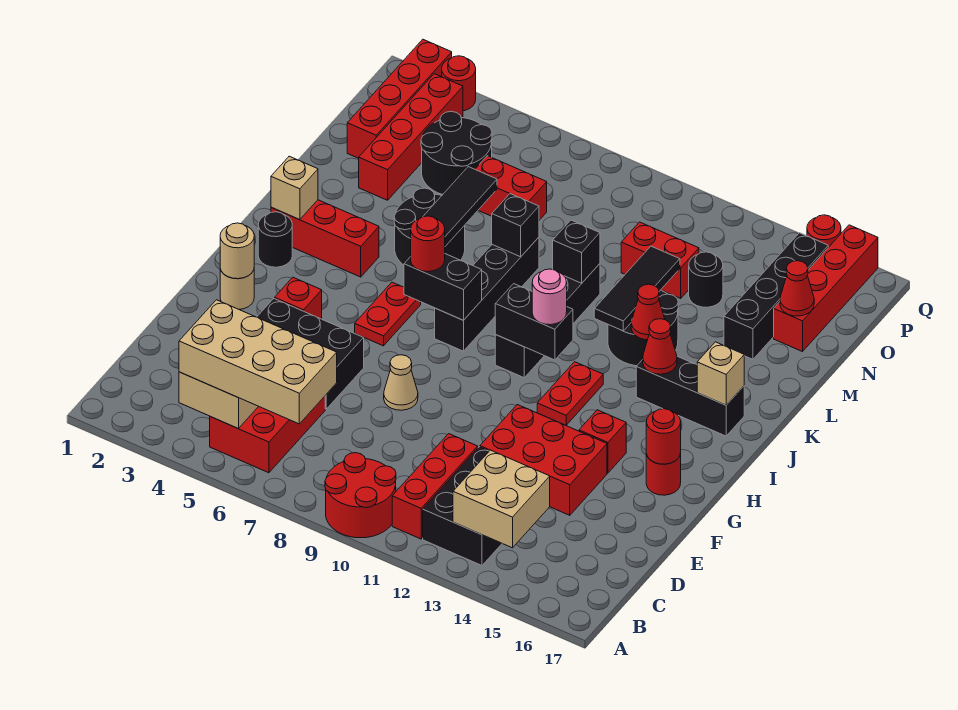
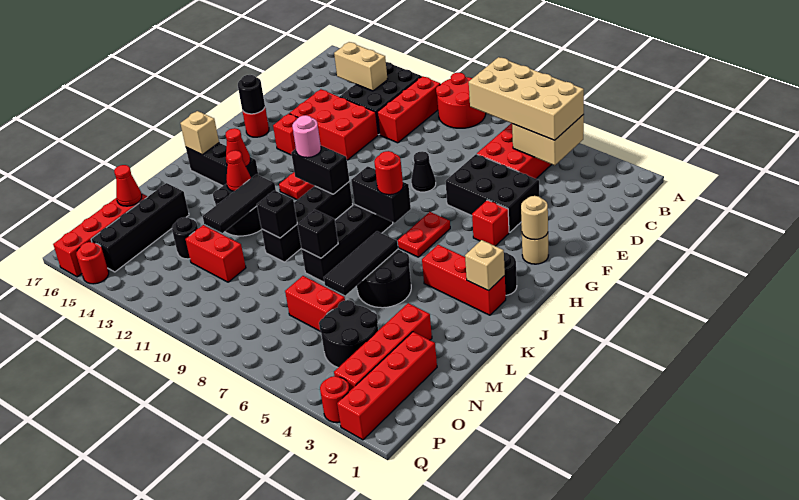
tan 2x2 brick [453,450,550,548] -> tan 1x2 brick [334,42,388,91]
tan 1x1 cone [384,355,418,410] -> black 1x1 cone [411,151,436,192]
red 1x1 round brick [646,409,681,464] -> black 1x1 round brick [238,75,265,114]

